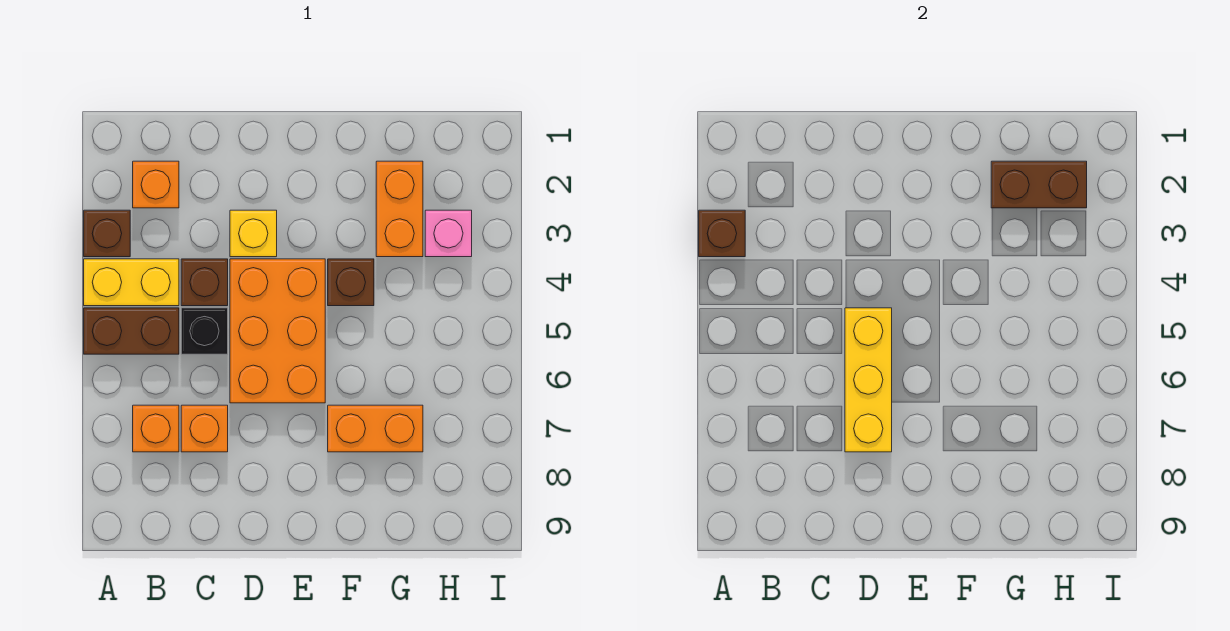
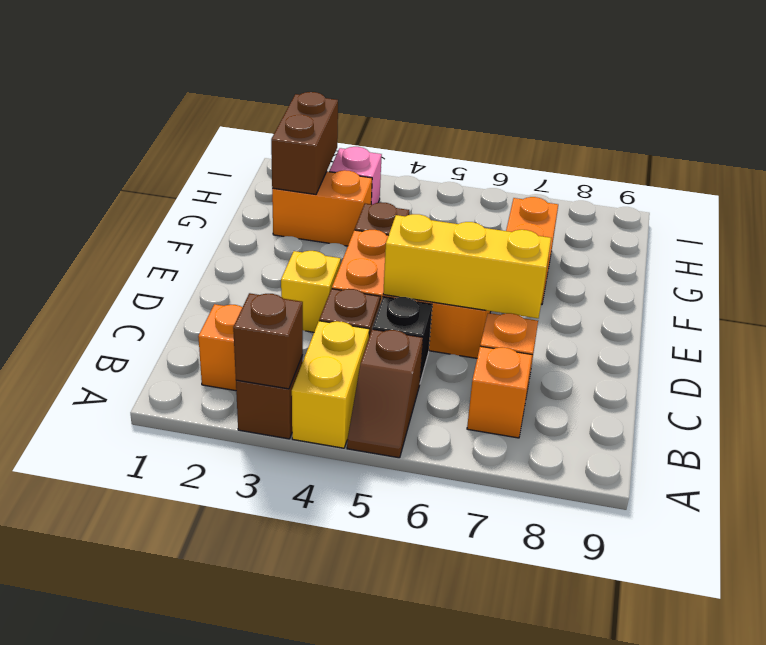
brown 1x2 brick [84,308,179,354] -> brown 1x2 slope [347,329,423,458]

